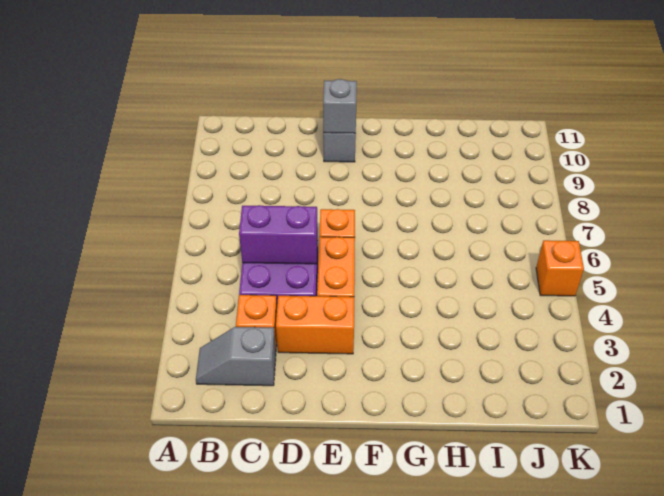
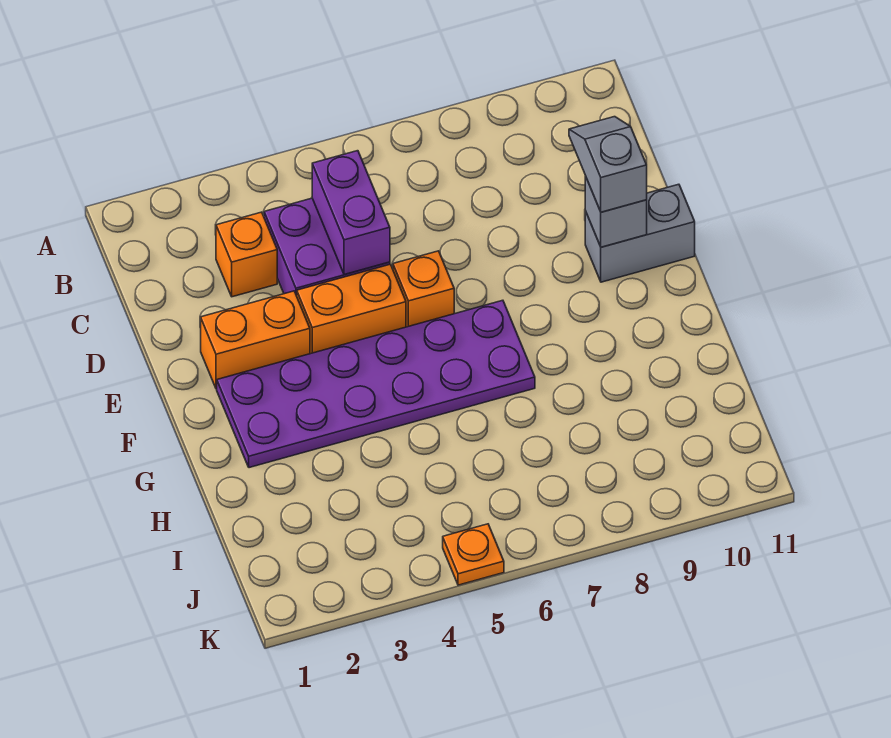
grey 1x2 slope [196,327,276,386] -> grey 1x2 slope moved to [569,117,647,212]
orange 1x2 brick [276,296,354,354] -> orange 1x2 brick turned to [201,291,310,389]
none -> purple 2x6 plate [217,300,535,468]
orange 1x1 brick [536,240,584,296] -> orange 1x1 plate [443,524,504,585]

